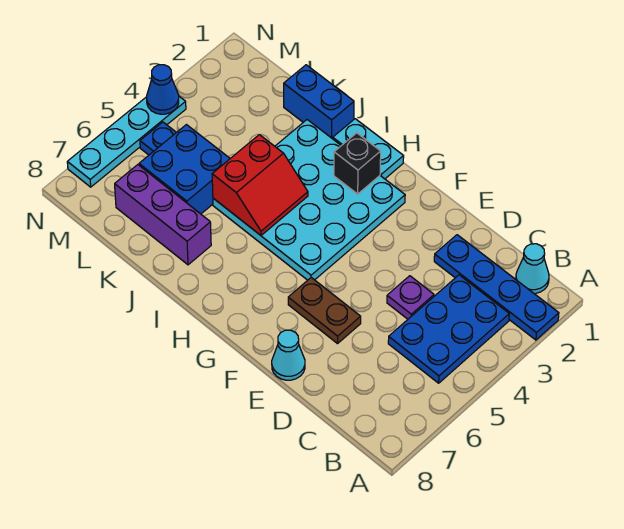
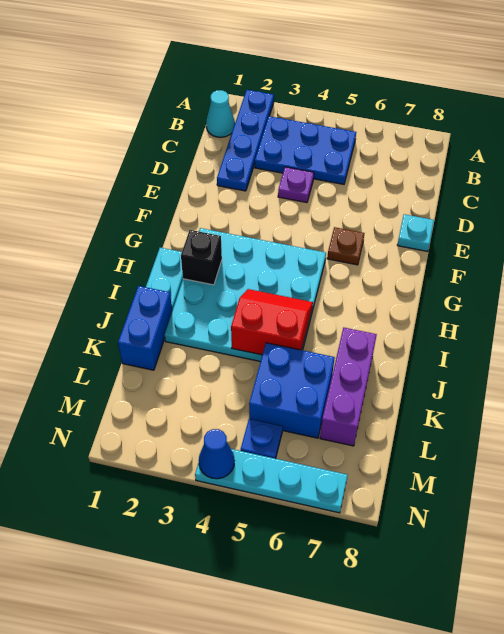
brown 1x2 plate [288,278,361,344] -> brown 1x1 plate [327,227,364,265]
cyan 1x1 cone [272,330,305,380] -> cyan 1x1 plate [397,214,434,252]

